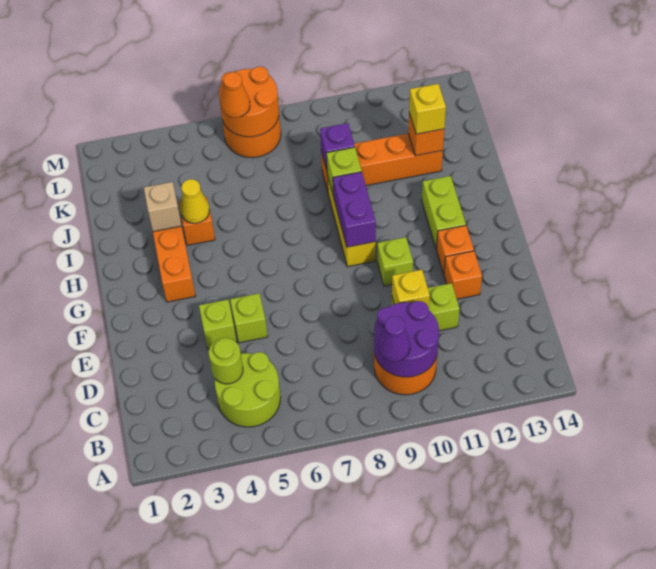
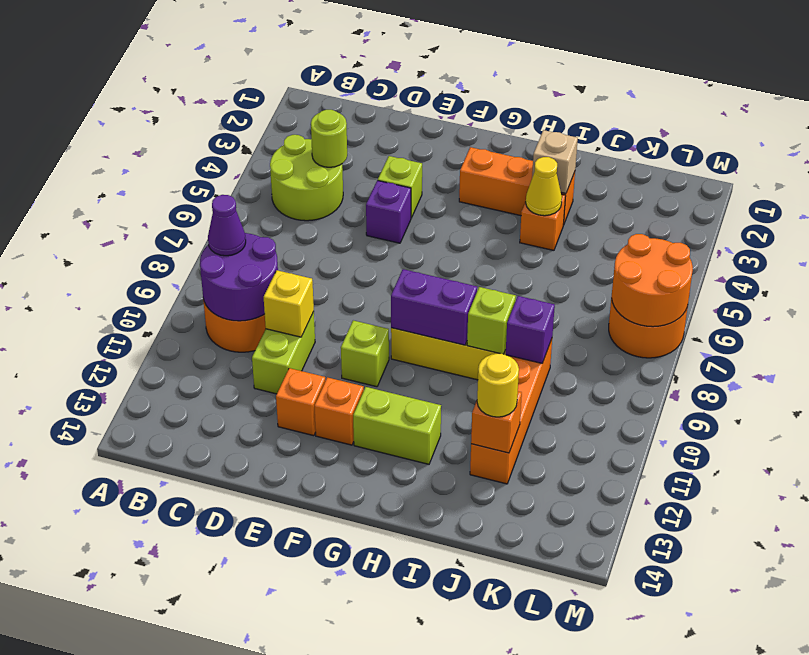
lime 1x1 brick [230,293,268,343] -> purple 1x1 brick [366,180,411,243]
yellow 1x1 brick [409,84,446,134] -> yellow 1x1 round brick [477,354,519,417]
orange 1x1 cone [221,72,250,118] -> none

